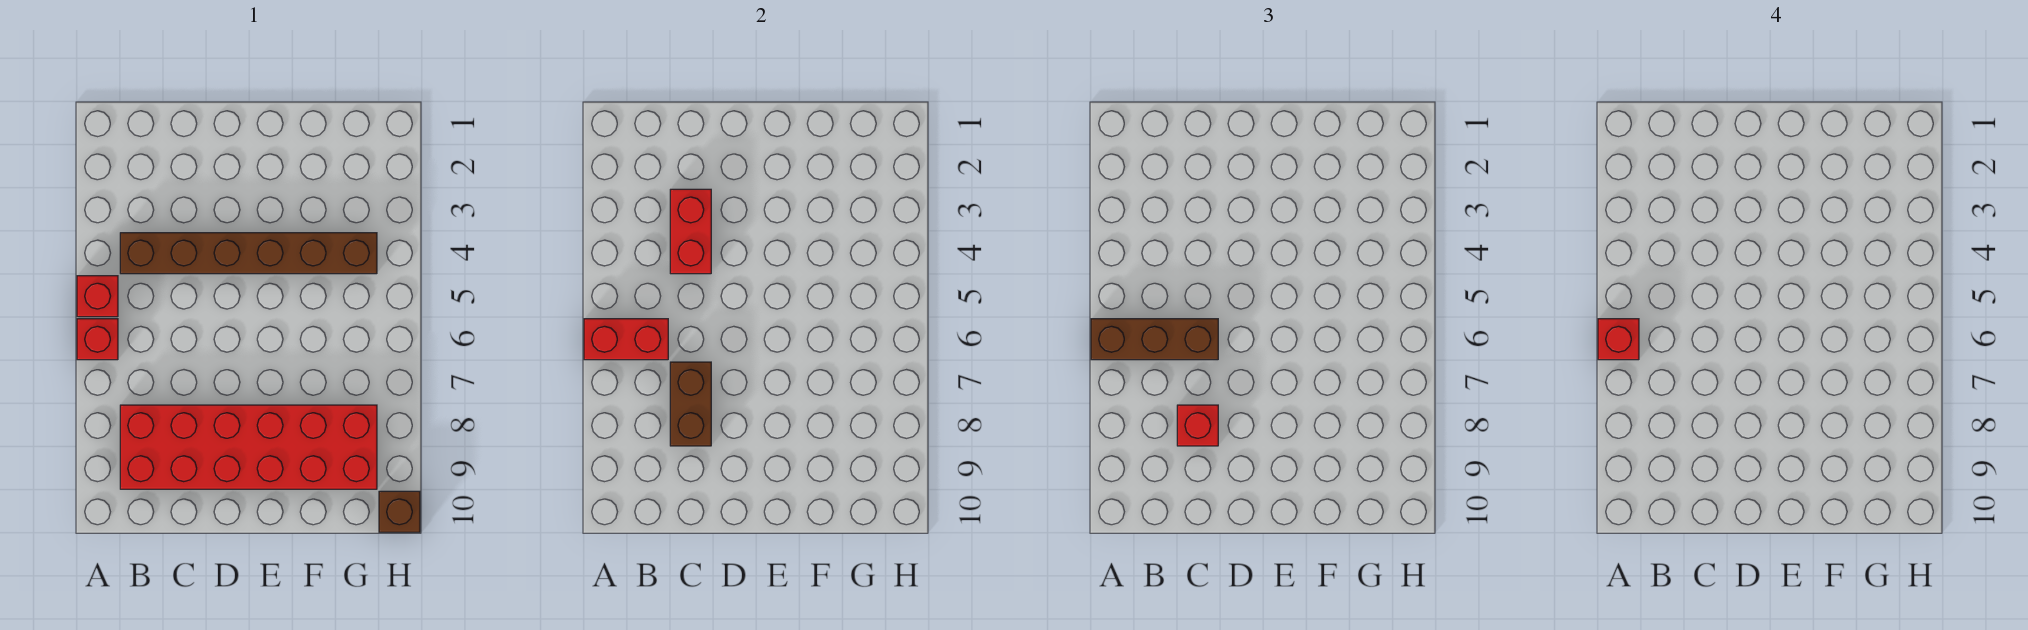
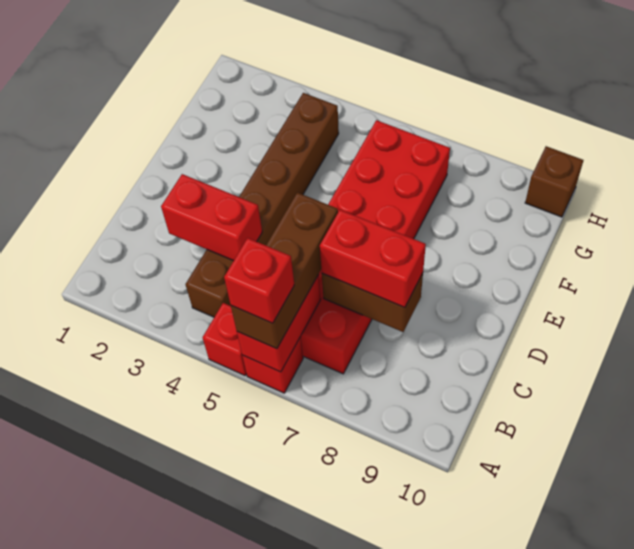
red 2x6 brick [120,405,377,489] -> red 2x6 brick moved to [301,120,450,374]
red 1x1 brick [1177,405,1218,446] -> red 1x2 brick [320,210,426,308]

